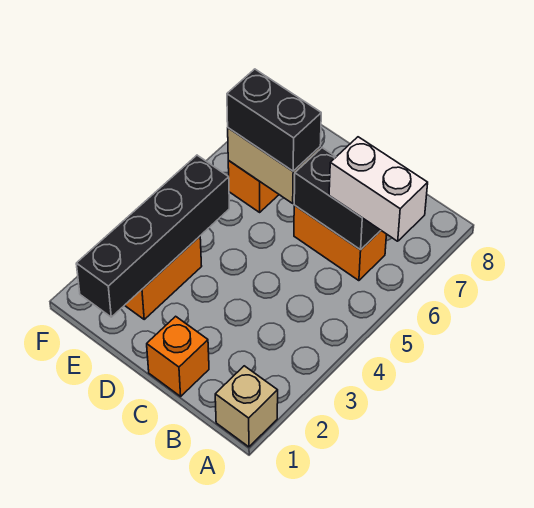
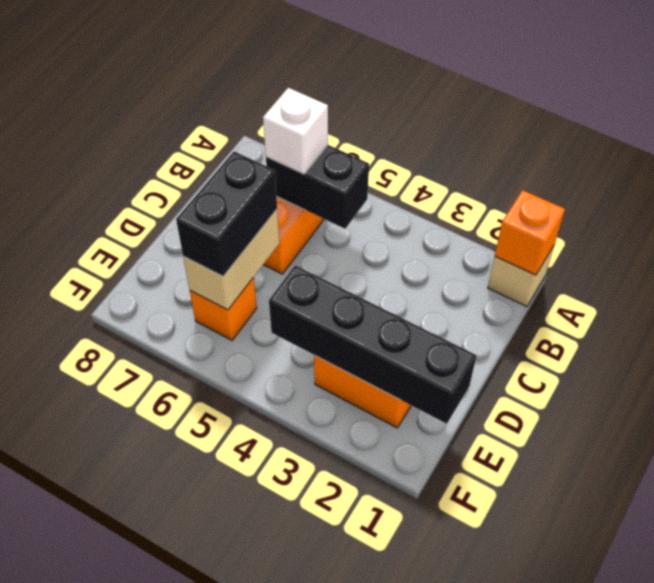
white 1x2 brick [329,137,428,241] -> white 1x1 brick [263,88,328,174]
black 1x2 brick [294,148,381,250] -> black 1x2 brick turned to [266,145,369,229]
orange 1x1 brick [147,316,209,396] -> orange 1x1 brick moved to [495,190,565,275]

